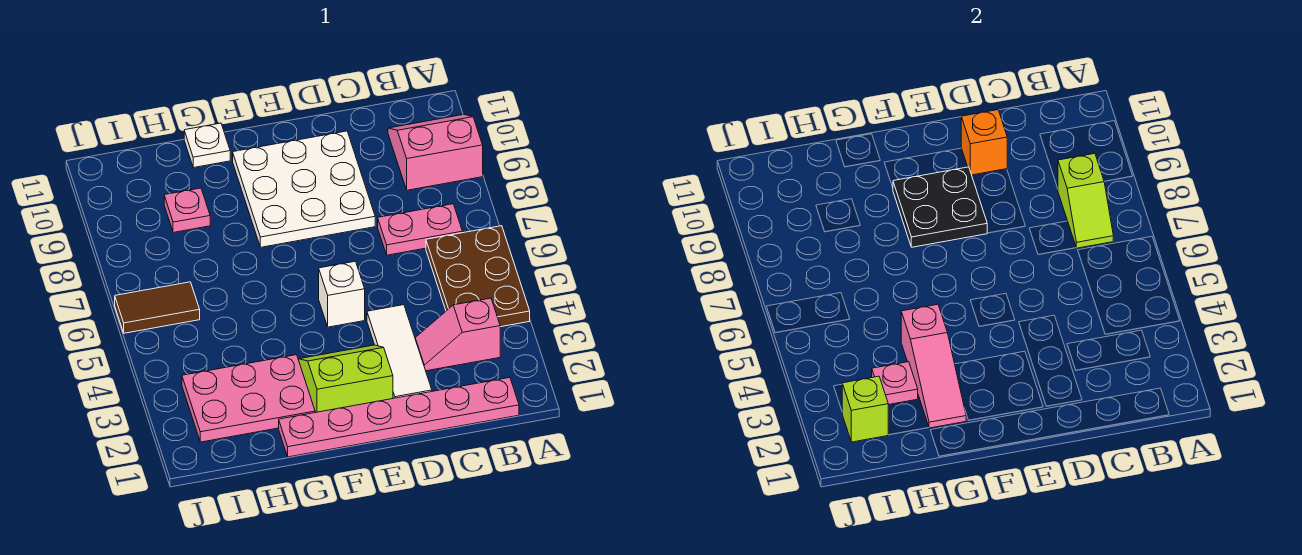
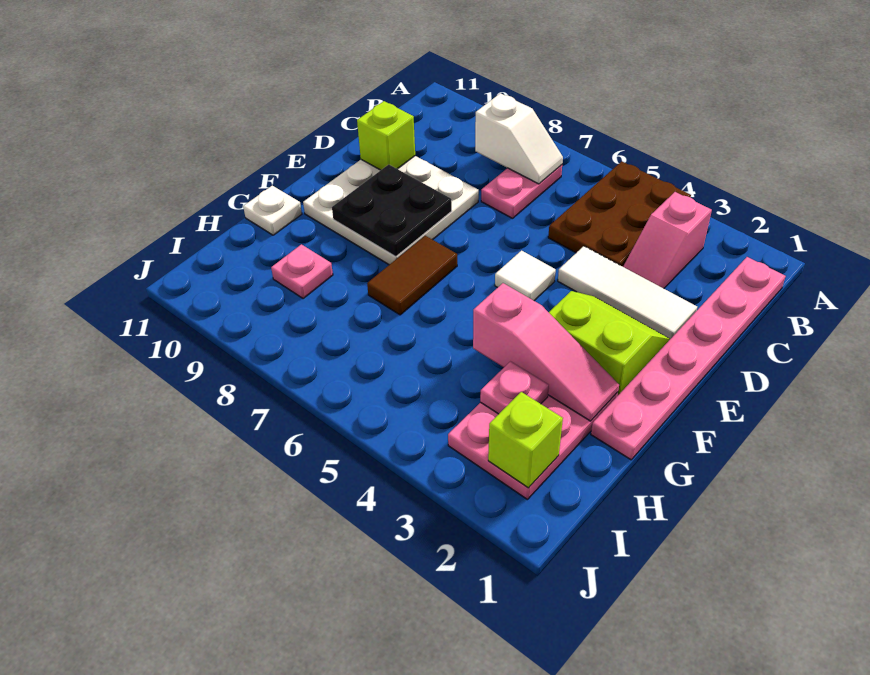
brown 2x3 plate [426,226,530,327] -> brown 2x3 plate turned to [548,161,691,267]
pink 2x2 slope [388,114,483,190] -> none
lime 1x2 slope [1058,154,1113,248] -> white 1x2 slope [475,93,563,184]
orange 1x1 brick [961,110,1007,175] -> lime 1x1 brick [357,101,415,170]
lime 2x2 slope [299,345,393,412] -> lime 2x2 slope turned to [549,291,670,396]
white 1x1 brick [319,261,365,327] -> white 1x1 tile [495,251,556,301]
brown 1x2 tile [115,282,200,333] -> brown 1x2 tile moved to [367,236,457,315]

